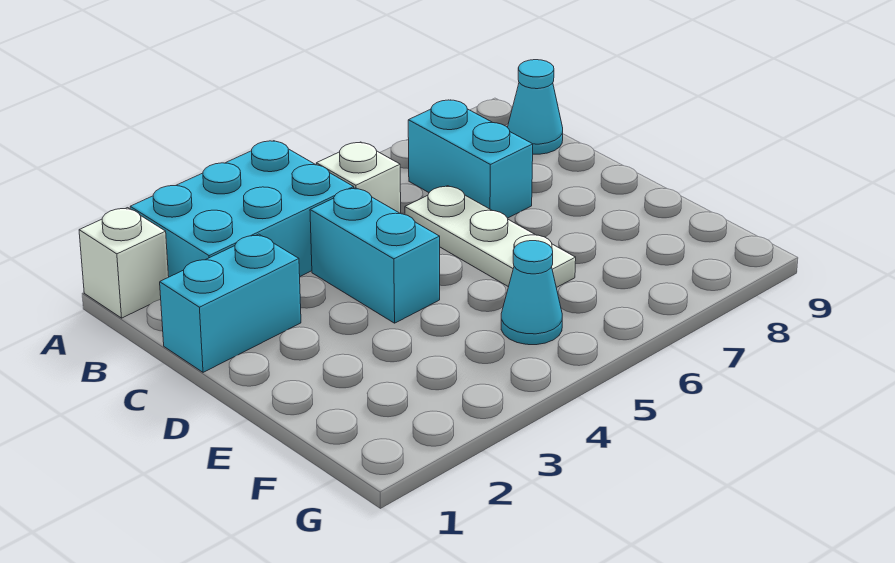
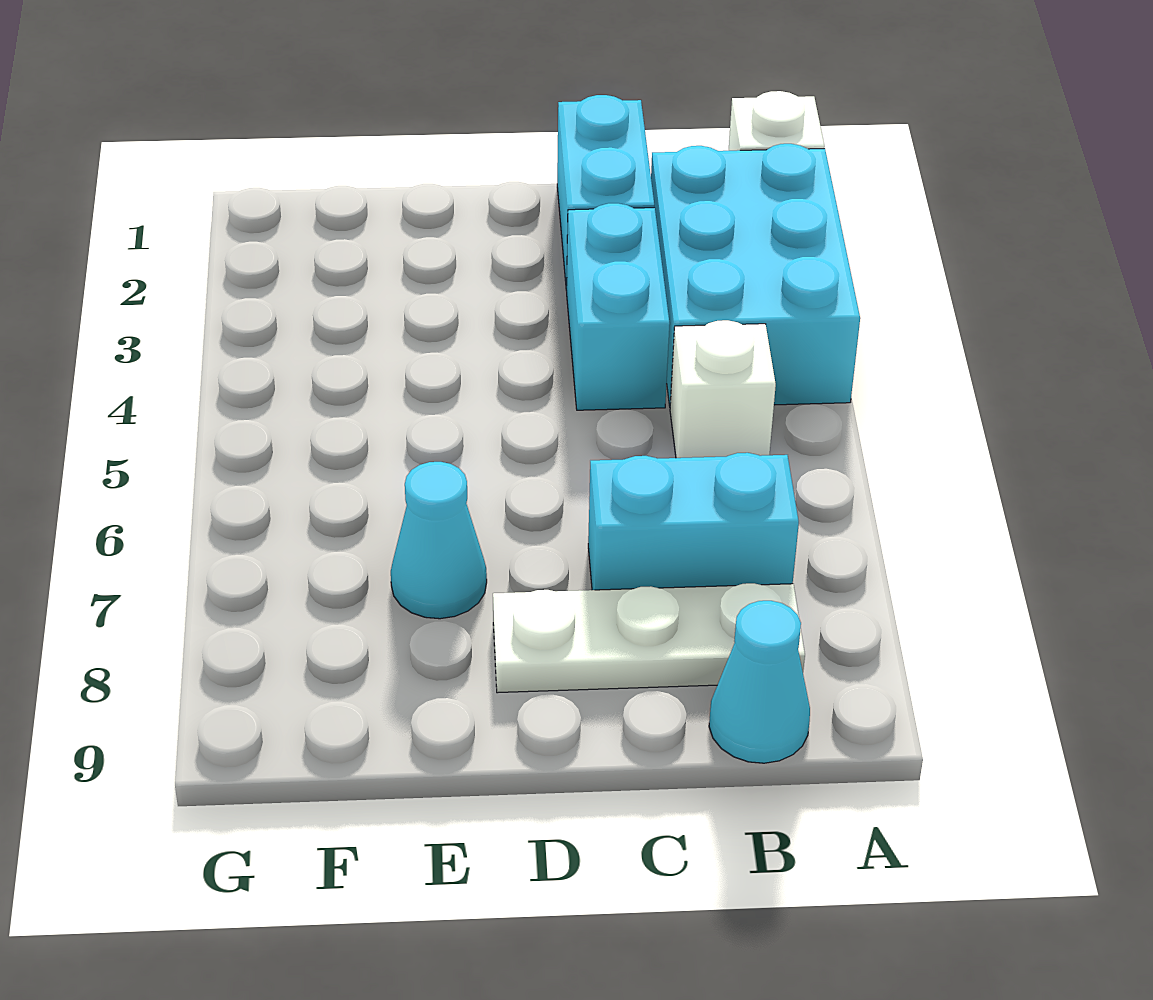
cyan 1x2 brick [310,188,440,323] -> cyan 1x2 brick turned to [567,203,670,410]
white 1x3 plate [405,186,576,288] -> white 1x3 plate moved to [493,583,805,693]
cyan 1x1 cone [501,241,562,345] -> cyan 1x1 cone moved to [391,462,487,619]

